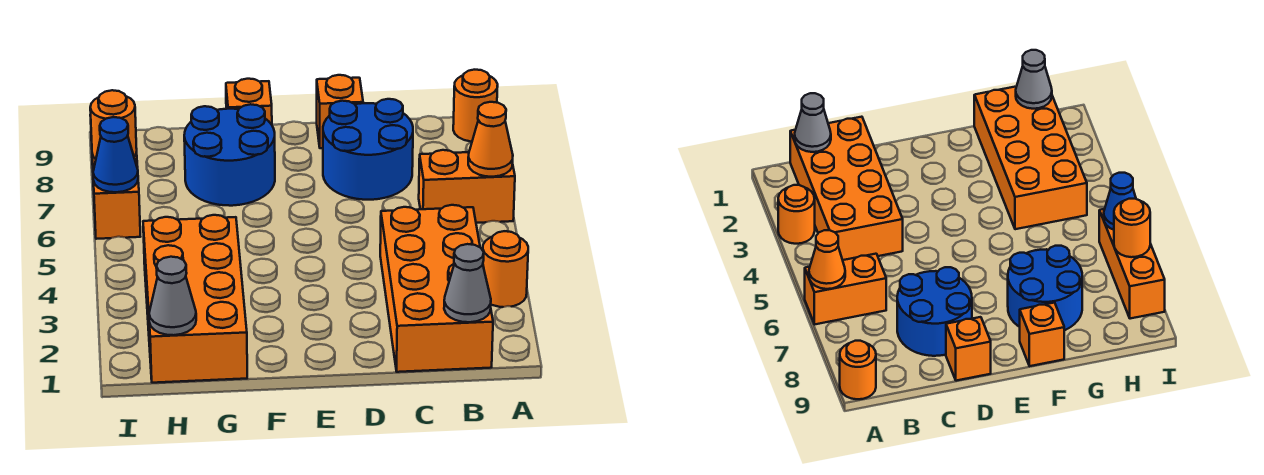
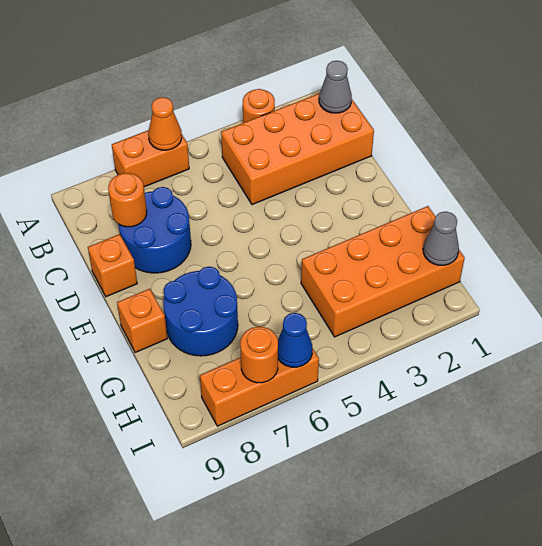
orange 1x2 brick [419,150,515,223] -> orange 1x2 brick turned to [112,130,189,187]
orange 1x1 round brick [453,70,498,142] -> orange 1x1 round brick moved to [108,173,147,227]

